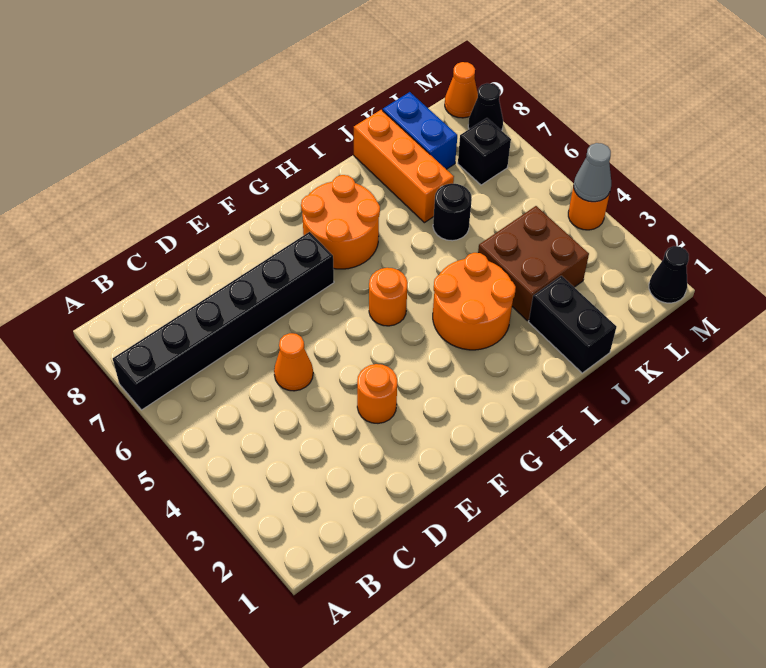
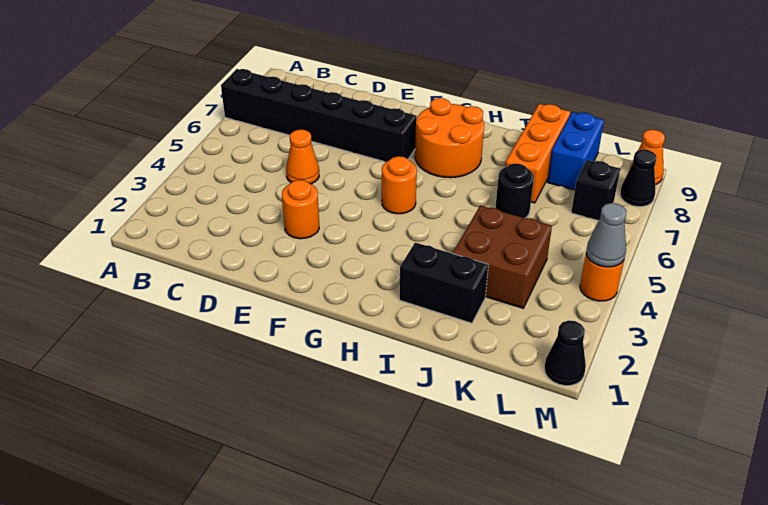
orange 2x2 round brick [433,253,516,350] -> none
black 1x2 brick [529,276,617,373] -> black 1x2 brick turned to [400,243,488,323]

